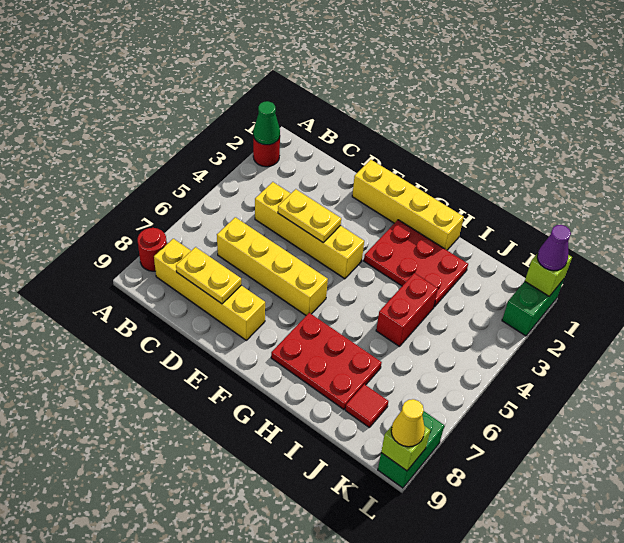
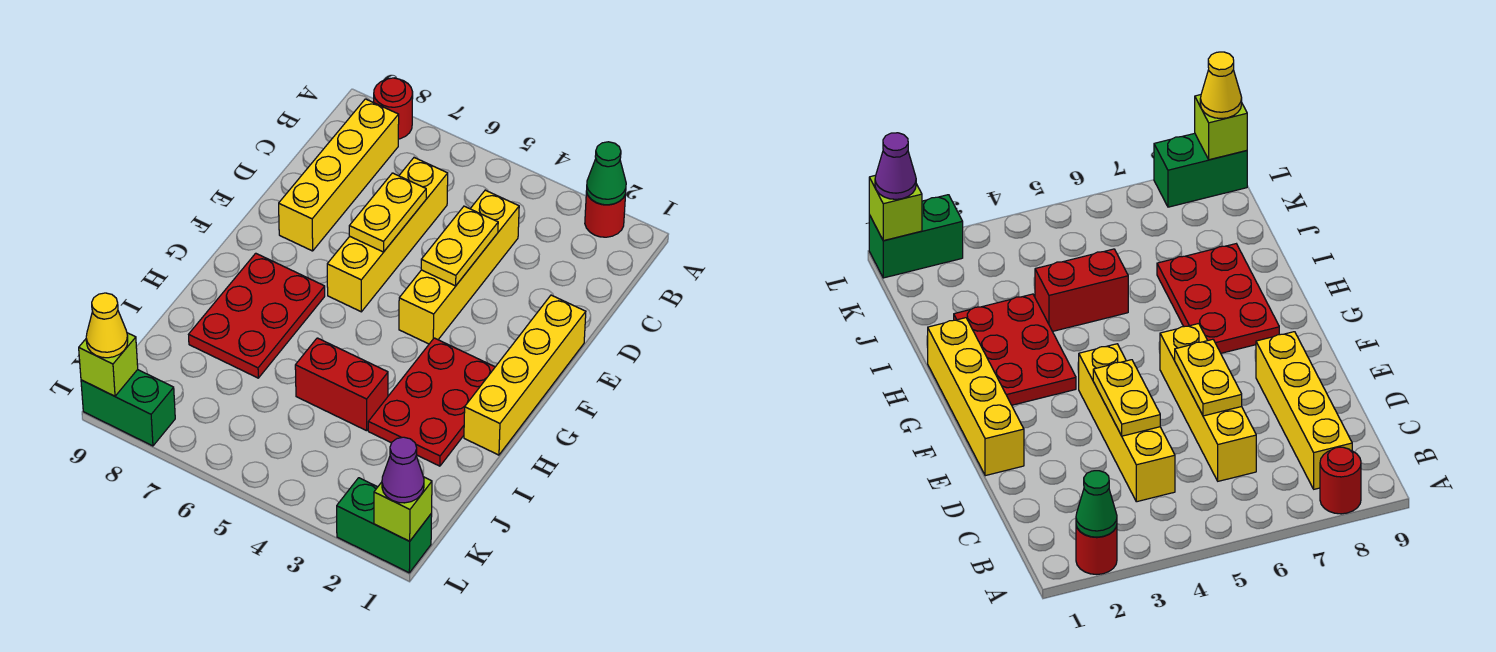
yellow 1x2 plate [176,247,241,304] -> yellow 1x2 plate moved to [349,173,426,252]
red 1x1 tile [345,384,388,428] -> none

